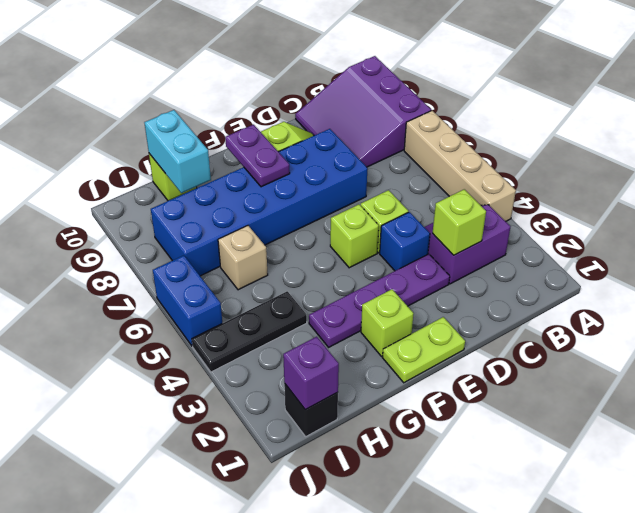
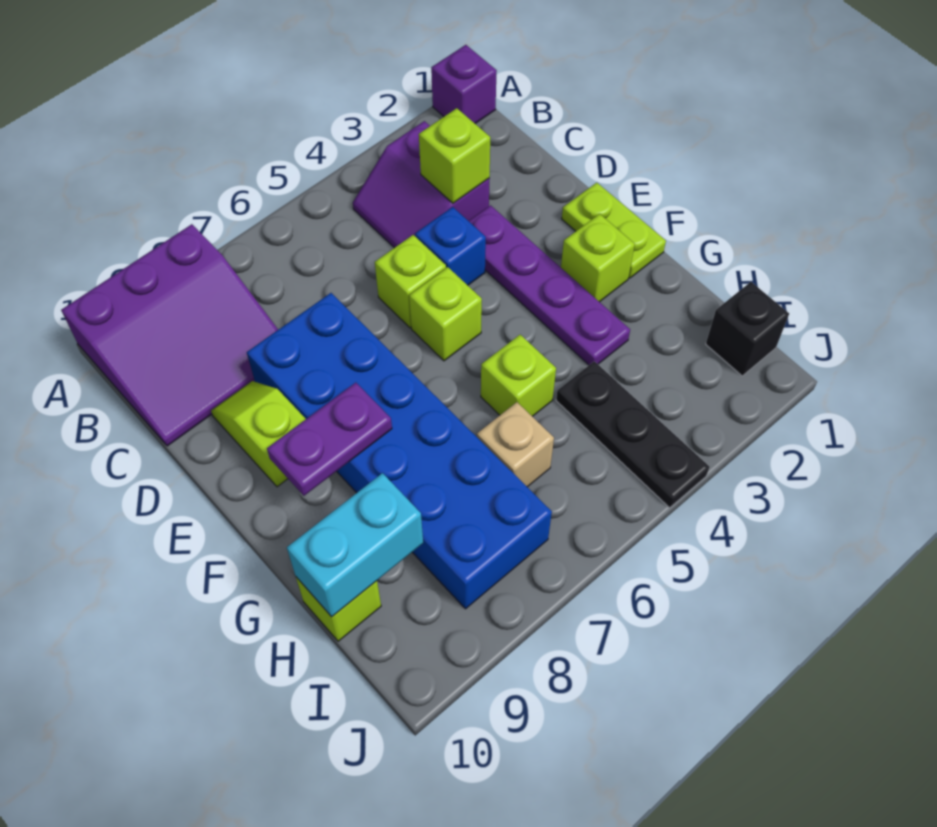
tan 1x4 brick [404,111,516,221] -> none
none -> lime 1x1 brick [481,335,556,416]
purple 1x1 brick [283,337,339,410] -> purple 1x1 brick moved to [431,45,497,124]
blue 1x2 brick [153,255,222,346] -> none

